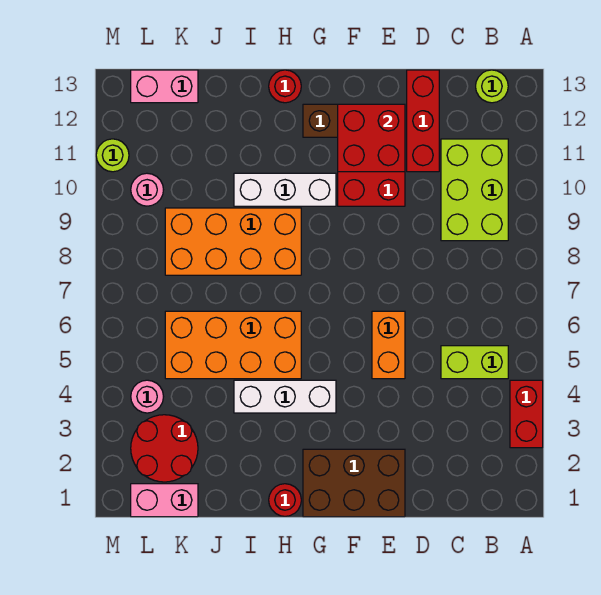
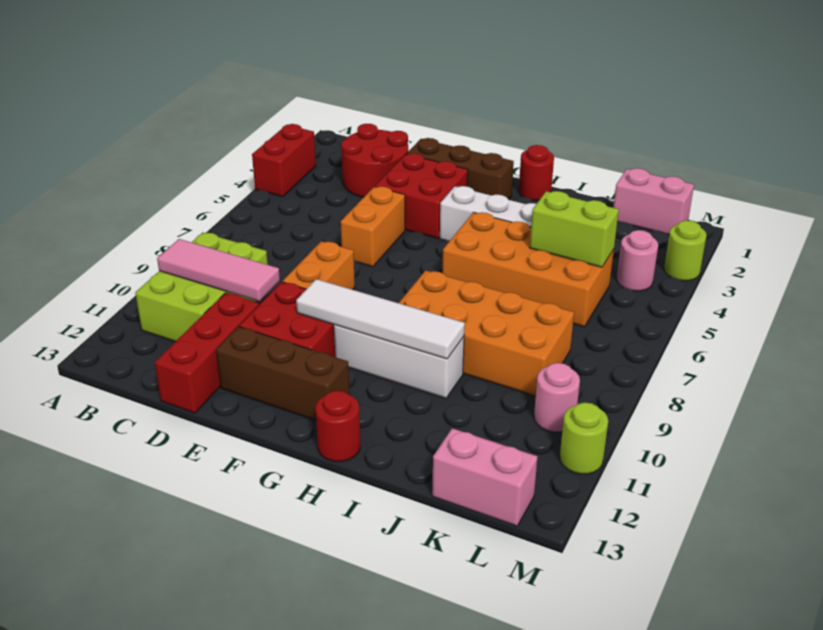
lime 1x2 brick [441,346,508,379] -> lime 1x2 brick moved to [530,191,619,267]
none -> pink 1x3 tile [157,239,280,301]
lime 1x1 round brick [476,70,508,103] -> lime 1x1 round brick moved to [664,220,707,281]
brown 2x3 brick [303,449,405,517] -> brown 1x3 brick [407,138,514,200]
none -> orange 1x2 brick [283,241,355,290]
red 2x2 brick [338,104,405,172] -> red 2x2 brick moved to [375,154,468,238]
none -> white 1x4 tile [296,279,465,359]
red 2x2 round brick [131,415,198,482] -> red 2x2 round brick moved to [341,124,408,197]

